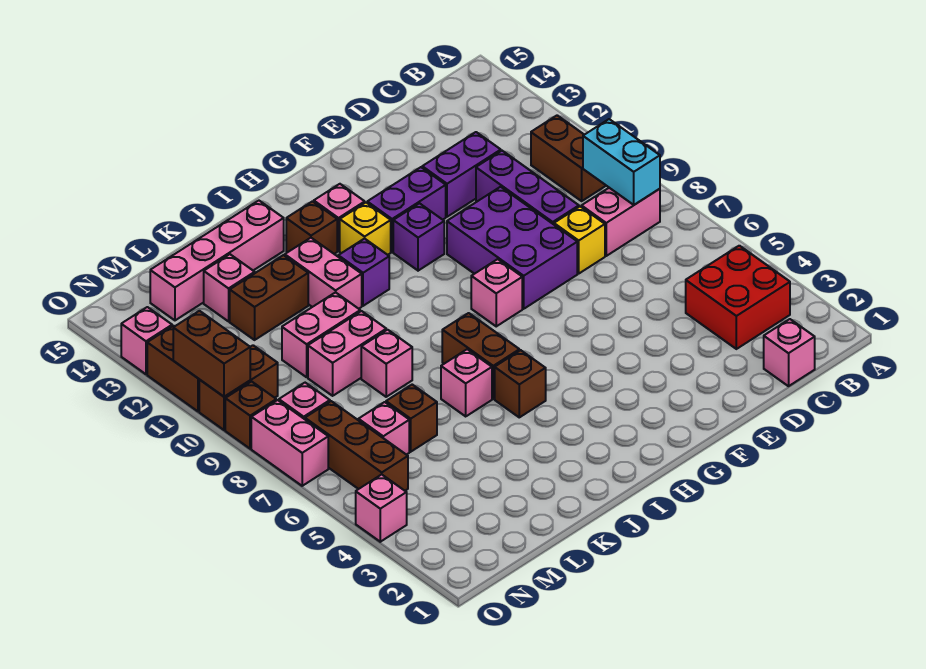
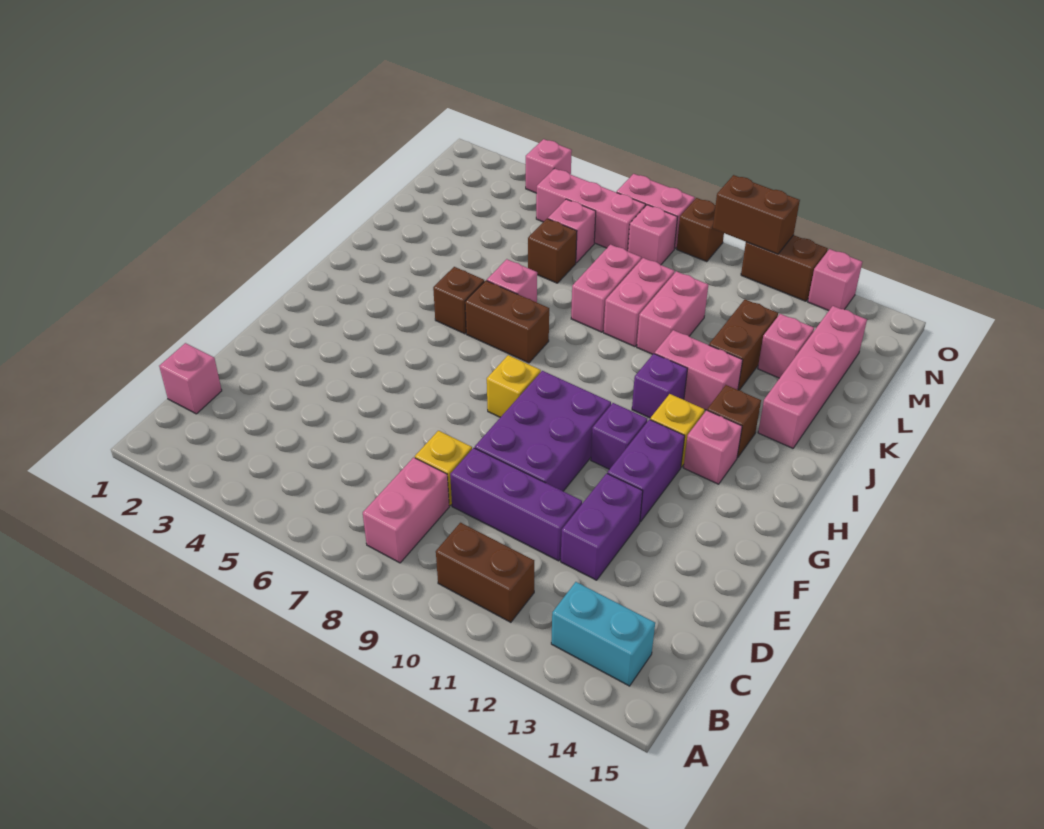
red 2x2 brick [686,246,790,349] -> none
cyan 1x2 brick [583,119,660,205] -> cyan 1x2 brick moved to [551,582,655,686]
purple 2x3 brick [447,187,577,309] -> purple 2x3 brick turned to [475,371,611,491]
pink 1x1 brick [471,259,522,326] -> yellow 1x1 brick [487,355,541,417]
pink 1x1 brick [361,330,412,397] -> pink 1x2 brick [571,245,641,332]
brown 1x3 brick [305,401,408,491] -> pink 1x3 brick [536,168,646,251]
brown 1x2 brick [199,345,278,430] -> none

